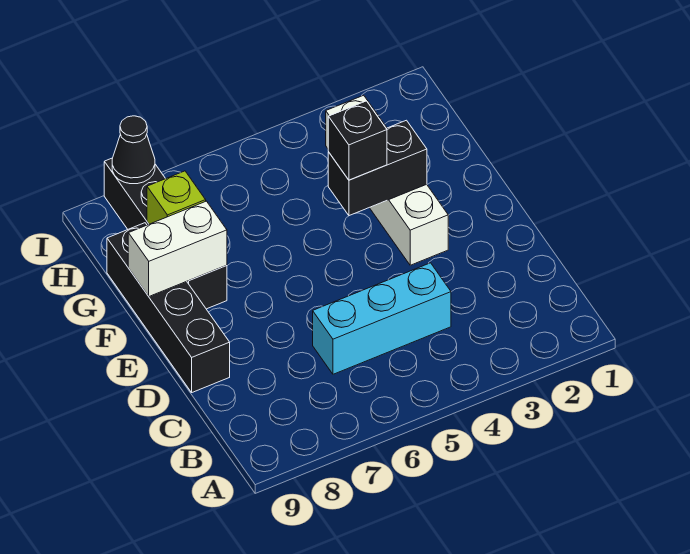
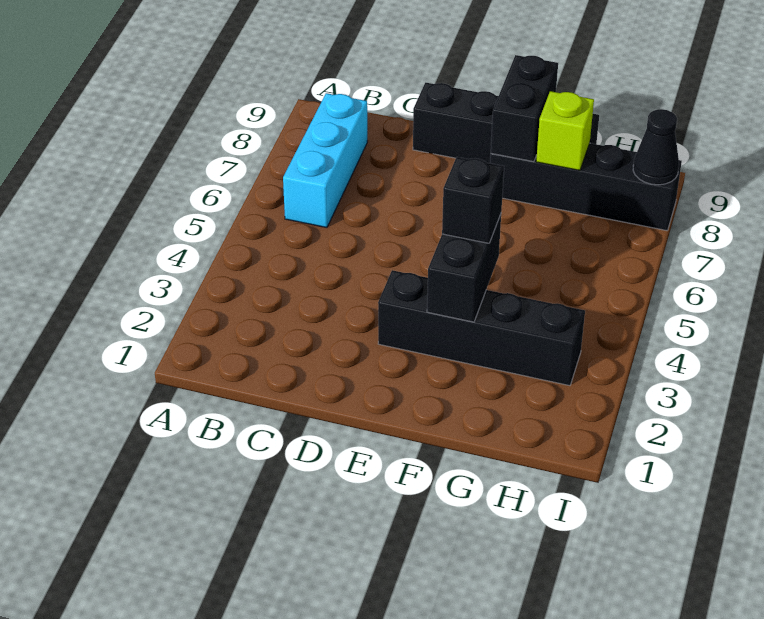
cyan 1x3 brick [313,263,451,374] -> cyan 1x3 brick moved to [283,93,367,228]
white 1x4 brick [326,95,448,265] -> black 1x4 brick [378,270,585,386]
white 1x2 brick [128,201,227,296] -> black 1x2 brick [491,55,558,162]

